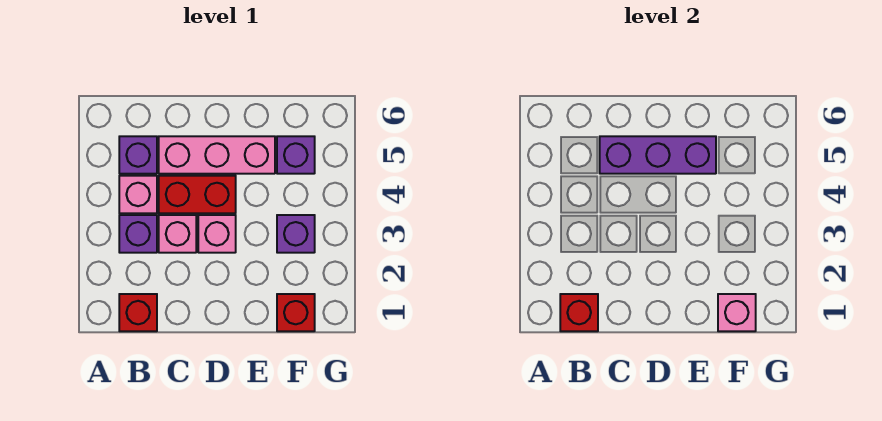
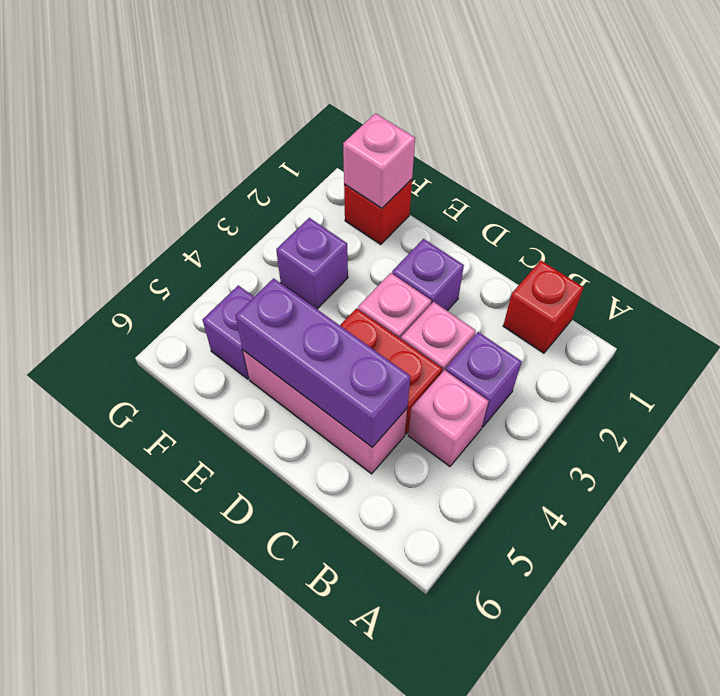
red 1x1 brick [560,294,598,331] -> none
purple 1x1 brick [119,136,157,174] -> purple 1x1 brick moved to [392,239,464,311]

